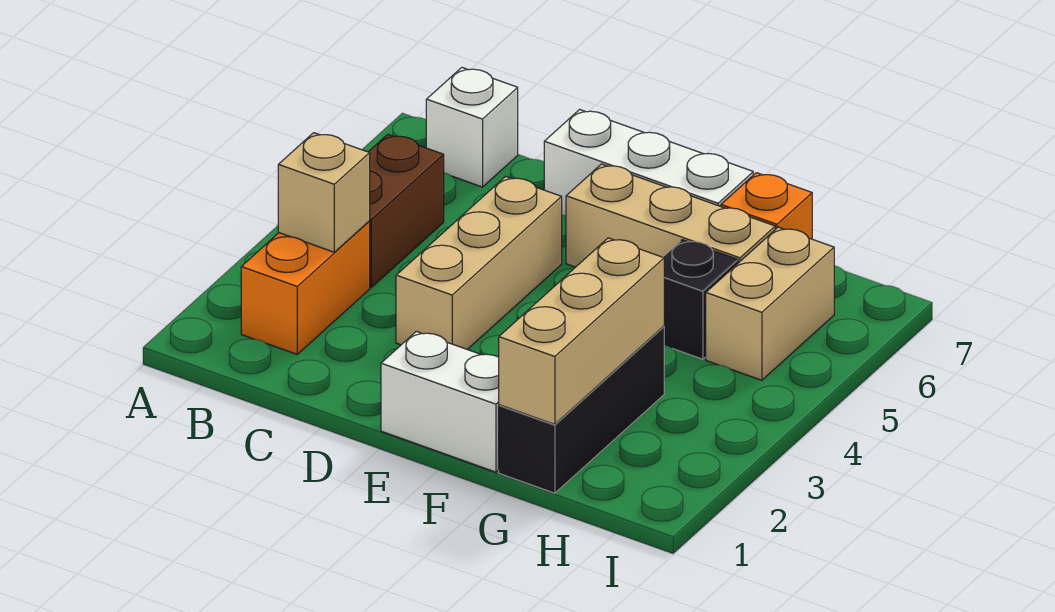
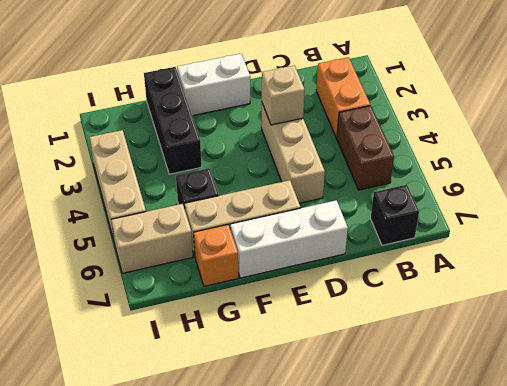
tan 1x1 brick [278,133,370,252] -> tan 1x1 brick moved to [262,65,305,125]
white 1x1 brick [426,68,518,187] -> black 1x1 brick [371,185,419,245]
tan 1x3 brick [499,238,664,425] -> tan 1x3 brick moved to [89,130,146,240]
tan 1x2 brick [706,227,834,380] -> tan 1x2 brick turned to [111,204,193,273]

